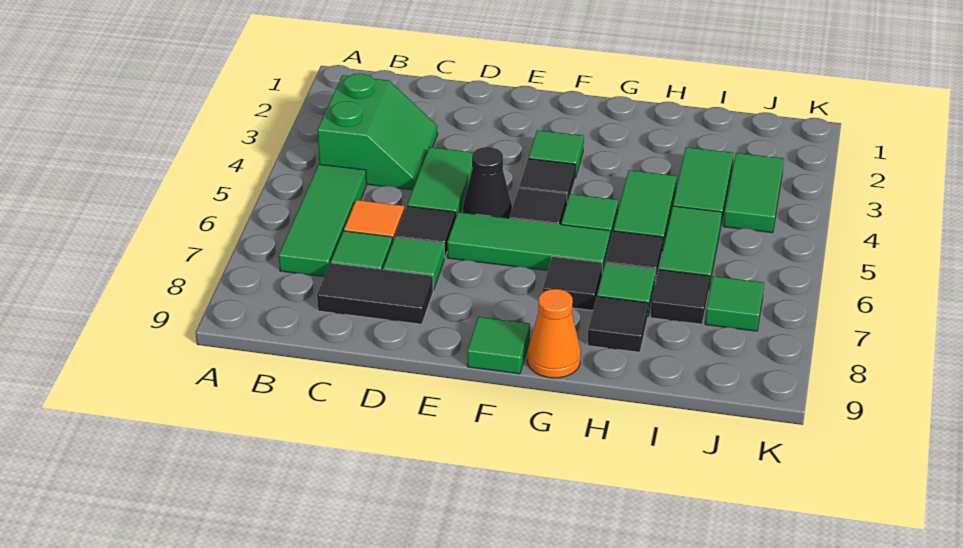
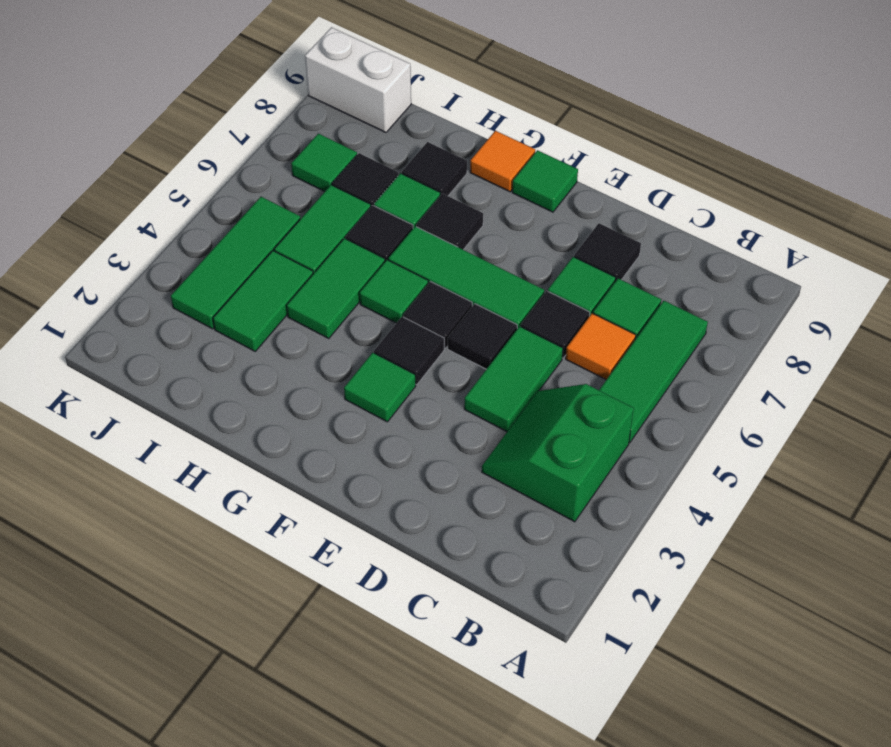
black 1x2 tile [317,263,433,324] -> black 1x1 tile [574,223,641,281]
black 1x1 cone [463,147,512,218] -> black 1x1 tile [448,304,517,369]
orange 1x1 cone [527,289,581,378] -> orange 1x1 tile [470,131,535,192]
green 1x2 tile [723,153,784,233] -> green 1x3 tile [171,197,300,329]
none -> white 1x2 brick [305,27,411,133]

